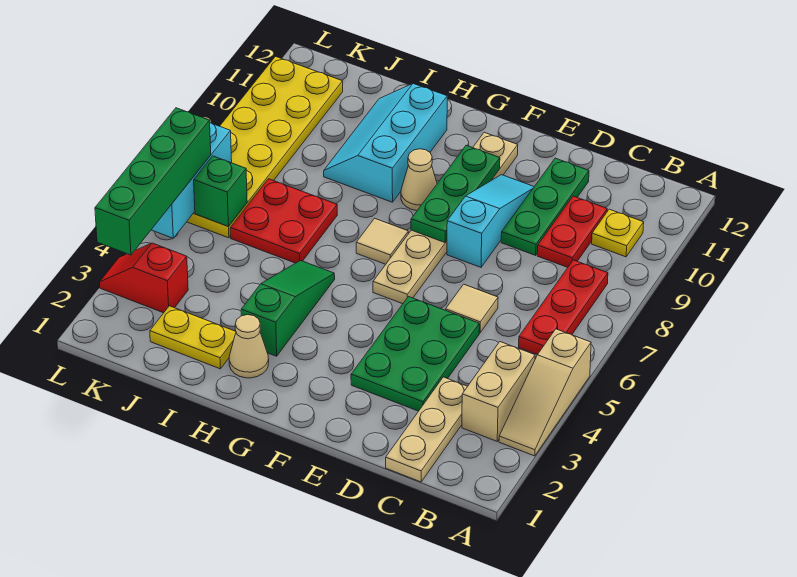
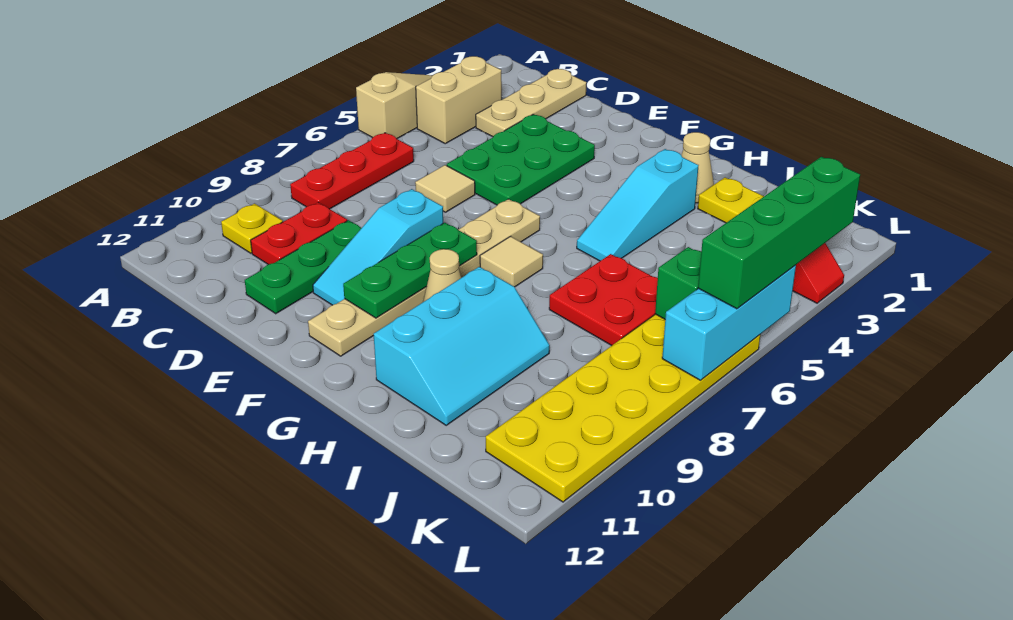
green 1x3 slope [241,261,335,356] -> cyan 1x3 slope [577,149,699,261]

